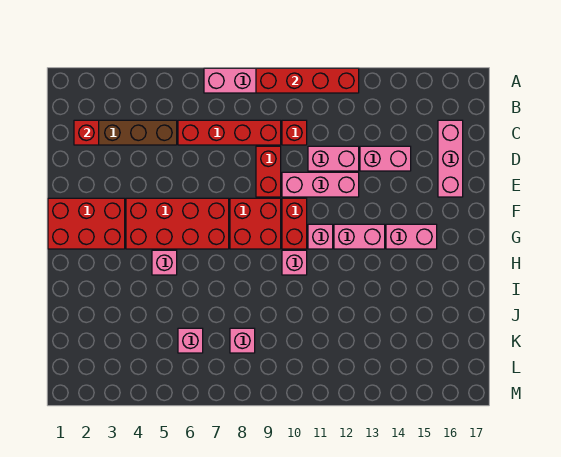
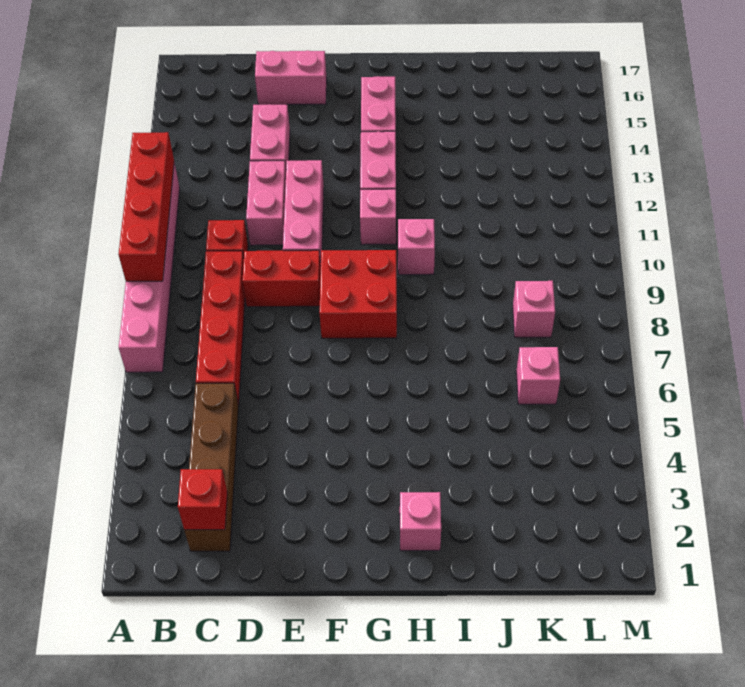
pink 1x3 brick [438,120,463,197] -> pink 1x2 brick [255,50,327,105]
red 2x3 brick [48,198,125,249] -> none
red 2x4 brick [126,198,229,249] -> none
red 1x2 brick [282,198,307,249] -> none
pink 1x1 brick [152,250,177,275] -> pink 1x1 brick moved to [400,492,441,551]

